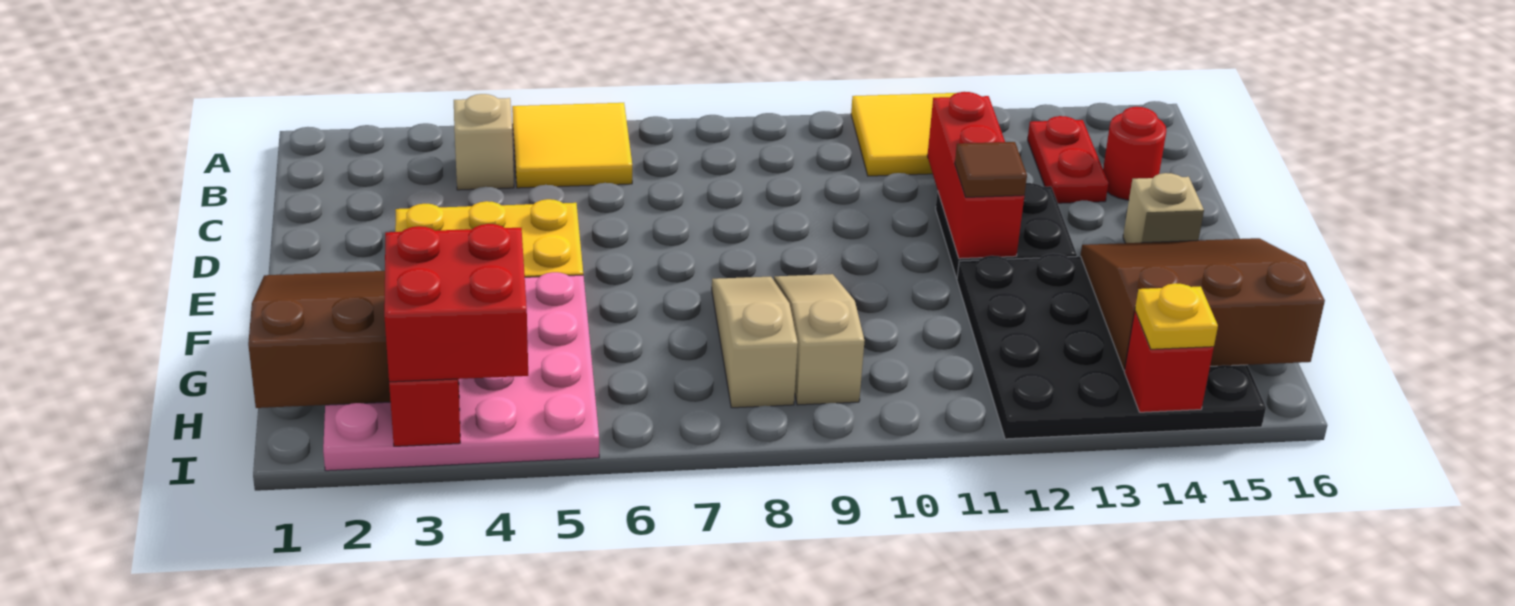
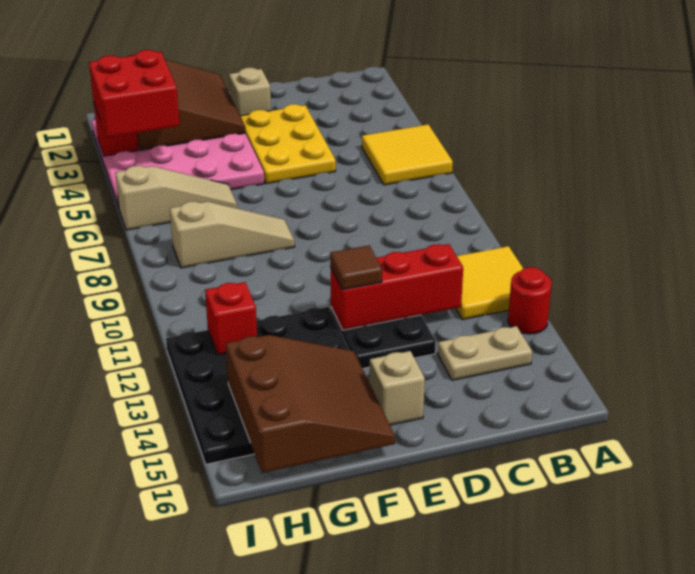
tan 1x1 brick [454,94,514,190] -> tan 1x1 brick moved to [229,68,271,116]
red 1x2 plate [1028,116,1108,203] -> tan 1x2 plate [438,326,532,380]
red 1x1 round brick [1103,107,1166,200] -> red 1x1 round brick moved to [508,267,552,334]
tan 1x3 slope [774,274,864,405] -> tan 1x3 slope moved to [115,166,237,230]
red 1x1 brick [1124,311,1214,412] -> red 1x1 brick moved to [205,282,257,355]
yellow 1x1 plate [1135,283,1218,349] -> none

